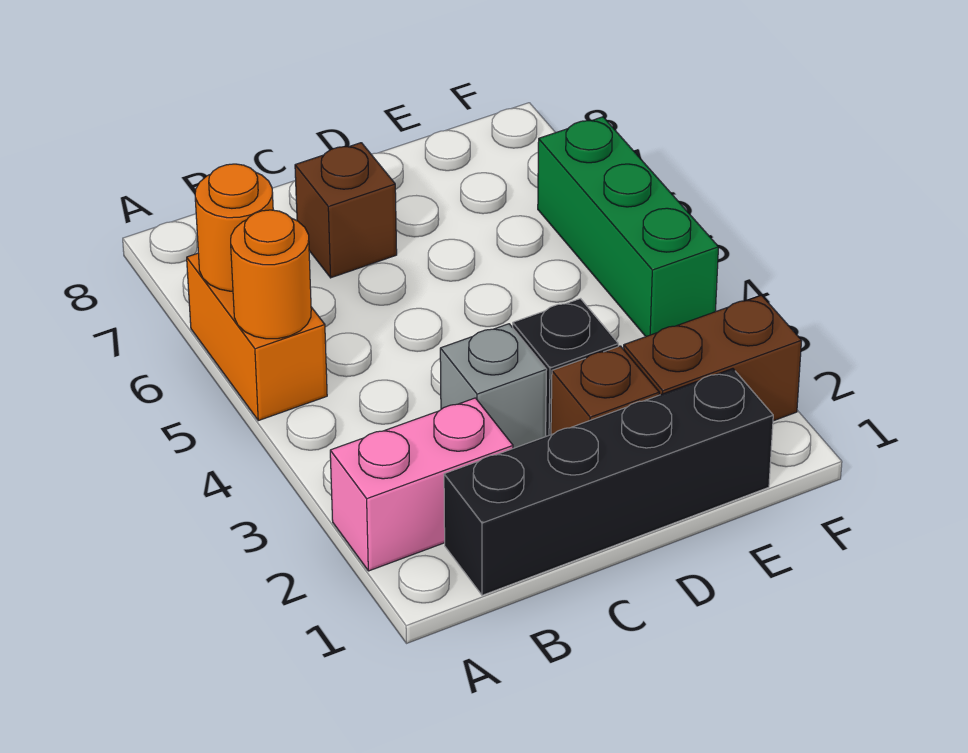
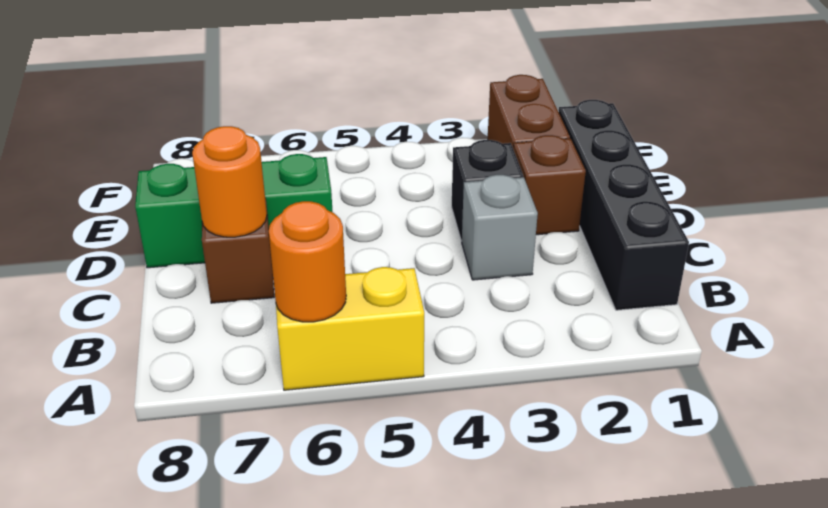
pink 1x2 brick [330,398,513,571] -> none
orange 1x2 brick [187,253,327,421] -> yellow 1x2 brick [276,267,424,390]
orange 1x1 round brick [231,210,311,339] -> orange 1x1 round brick moved to [192,126,267,237]
green 1x3 brick [538,117,719,337] -> green 1x3 brick moved to [135,154,333,268]

